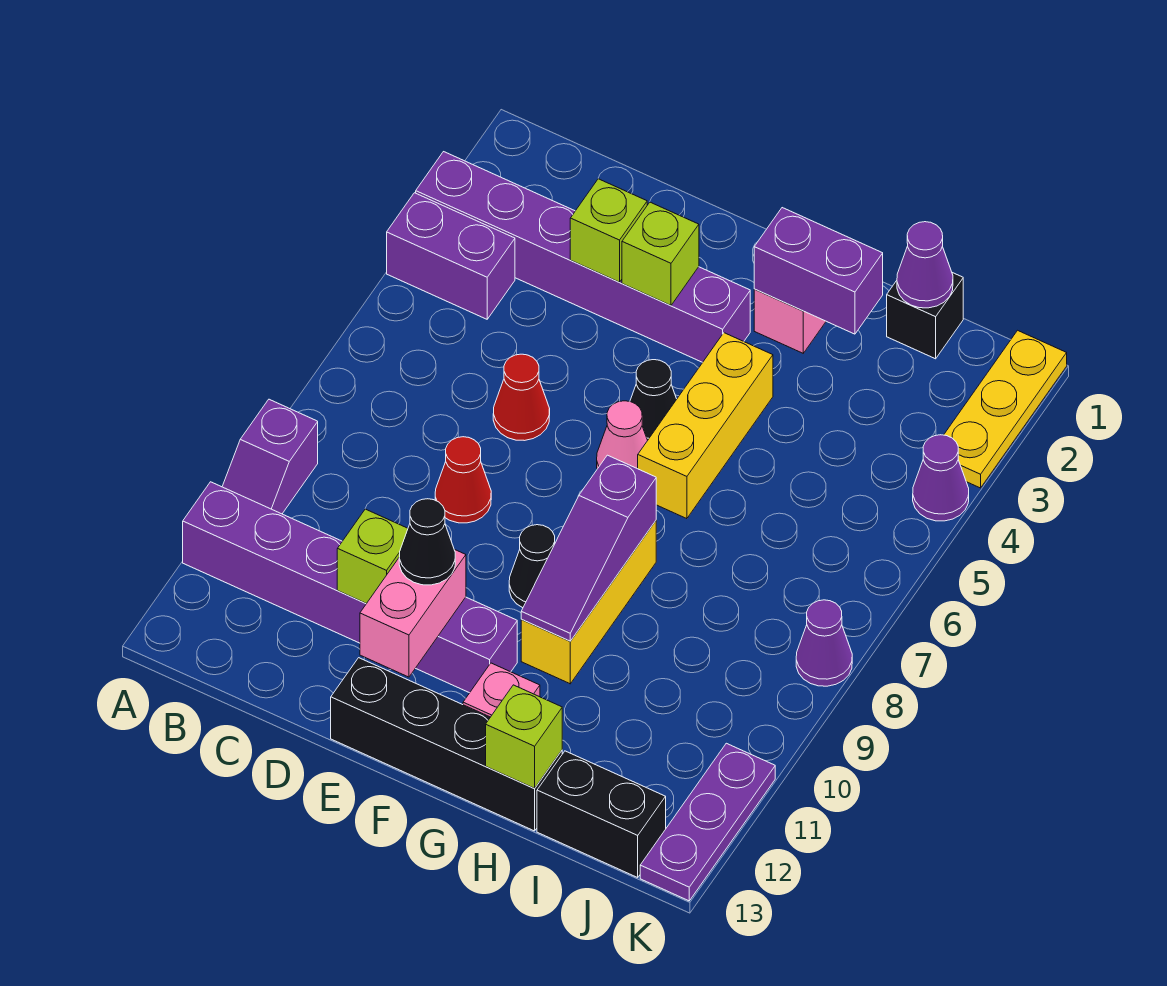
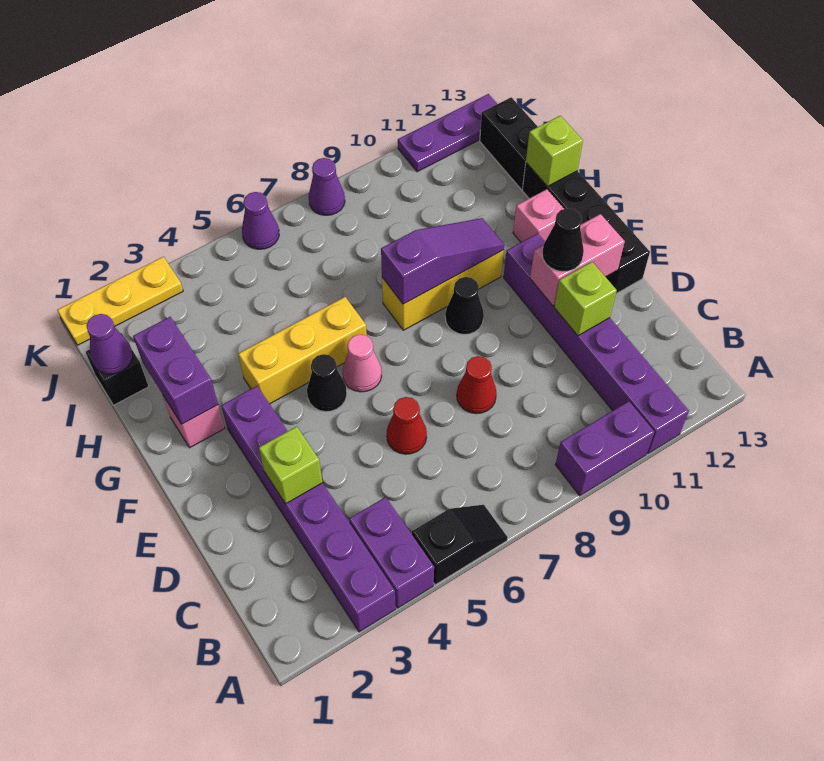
none -> black 1x2 slope [412,505,508,585]
purple 1x2 slope [222,399,318,514] -> purple 1x2 brick [556,401,654,496]
lime 1x1 brick [622,202,699,305] -> none
purple 1x1 cone [913,435,969,521] -> purple 1x1 cone moved to [242,192,279,249]

